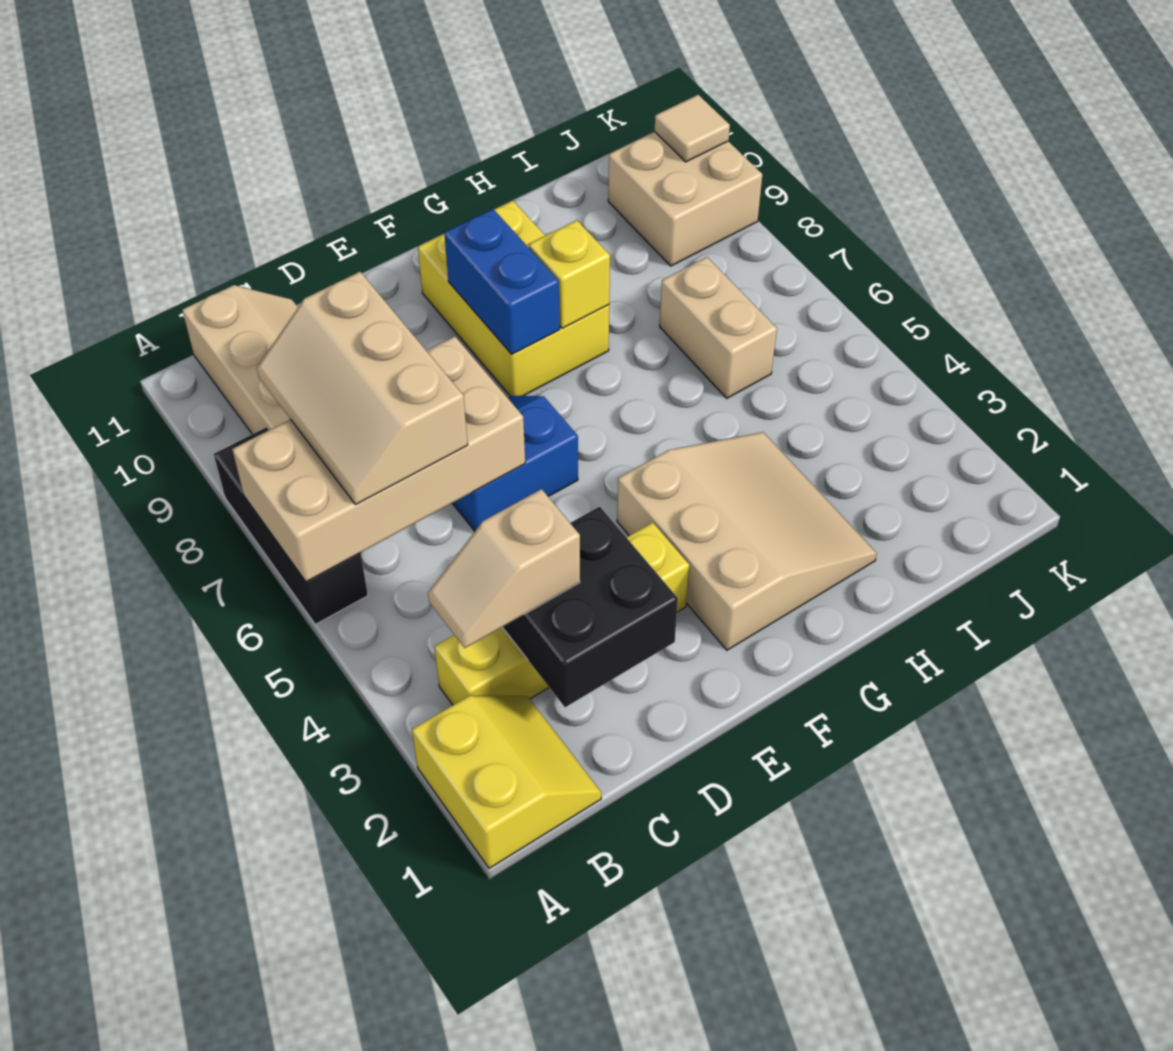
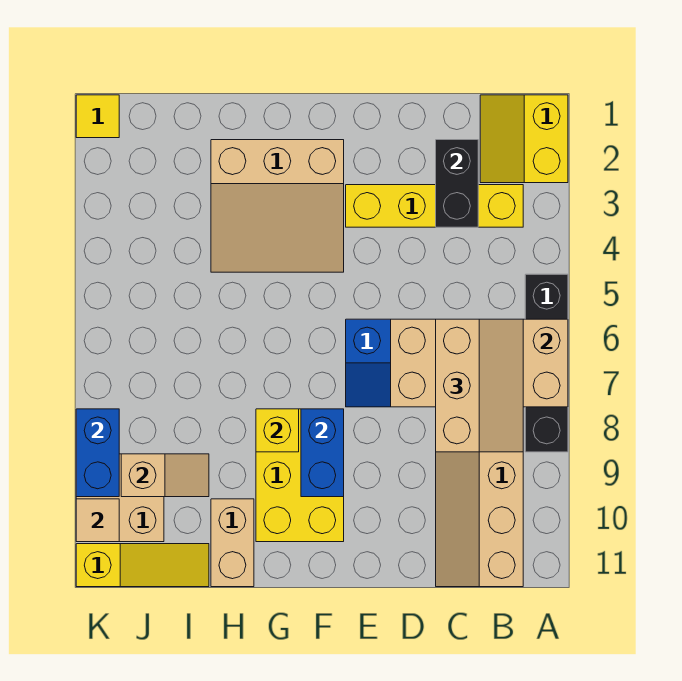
black 1x3 brick [214,427,368,624] -> black 1x4 brick [525,274,568,452]
tan 1x2 slope [428,489,580,648] -> tan 1x2 slope moved to [121,454,209,497]
black 2x2 brick [503,507,678,707] -> black 1x2 brick [436,140,478,227]
tan 3x3 slope [617,432,877,650] -> tan 3x3 slope turned to [211,140,344,272]
tan 1x2 brick [660,257,777,398] -> tan 1x2 brick moved to [211,499,254,587]
none -> yellow 1x3 slope [76,544,209,587]
none -> yellow 1x1 tile [76,95,119,138]
none -> blue 1x2 brick [76,409,119,497]

